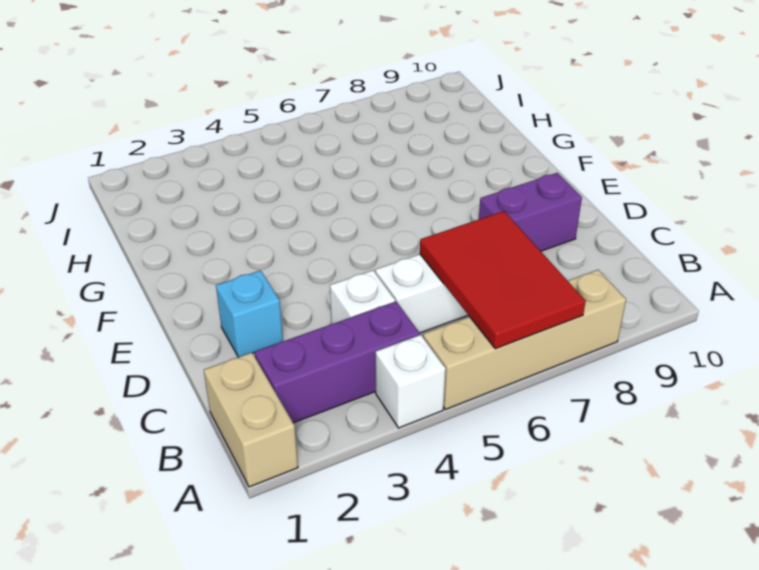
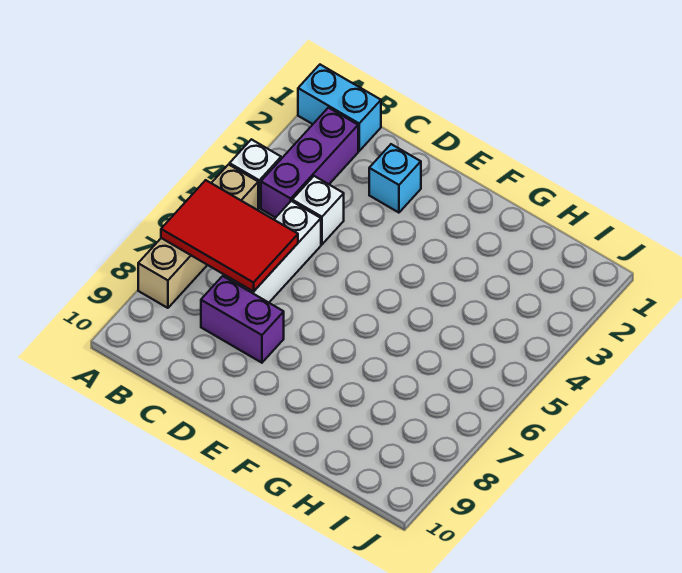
tan 1x2 brick [204,353,298,487] -> cyan 1x2 brick [298,65,381,151]
purple 1x2 brick [479,173,582,251] -> purple 1x2 brick turned to [201,276,284,363]

